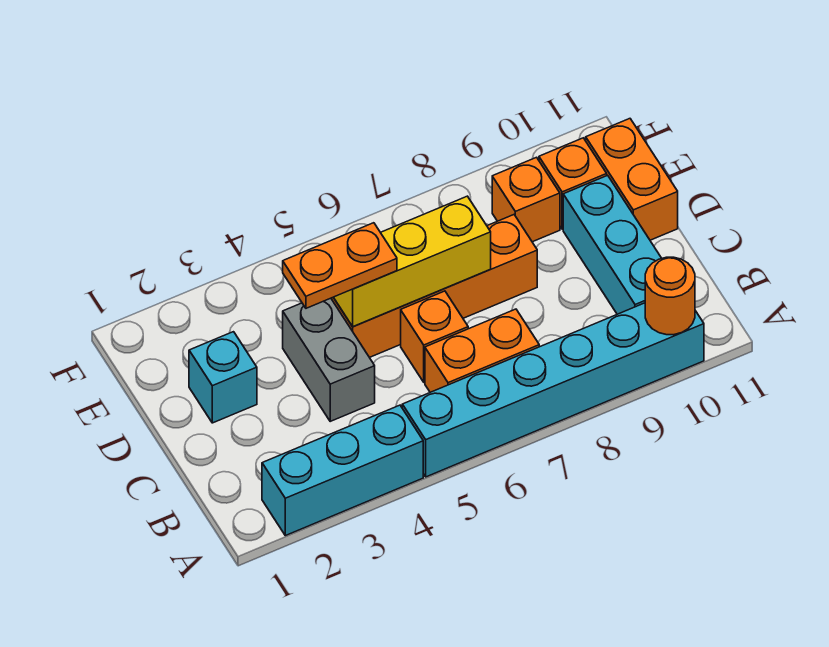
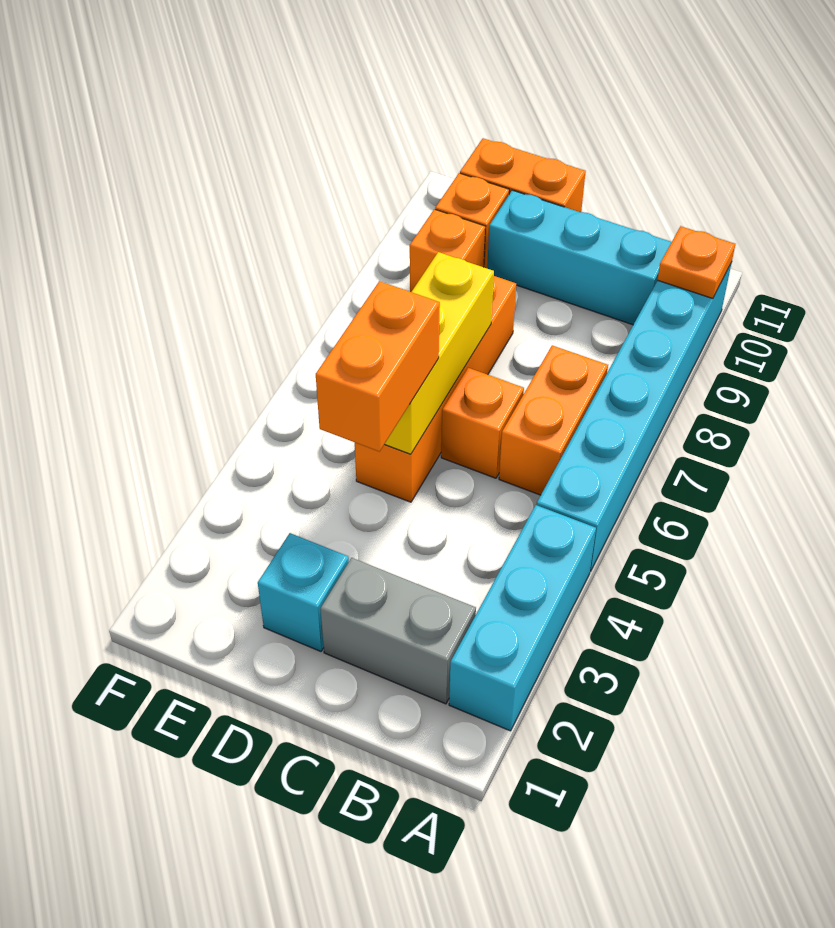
orange 1x1 round brick [645,257,695,335] -> orange 1x1 plate [657,226,735,299]
grey 1x2 brick [283,298,375,421] -> grey 1x2 brick moved to [320,558,476,704]
orange 1x2 plate [283,223,397,308] -> orange 1x2 brick [316,281,440,452]

